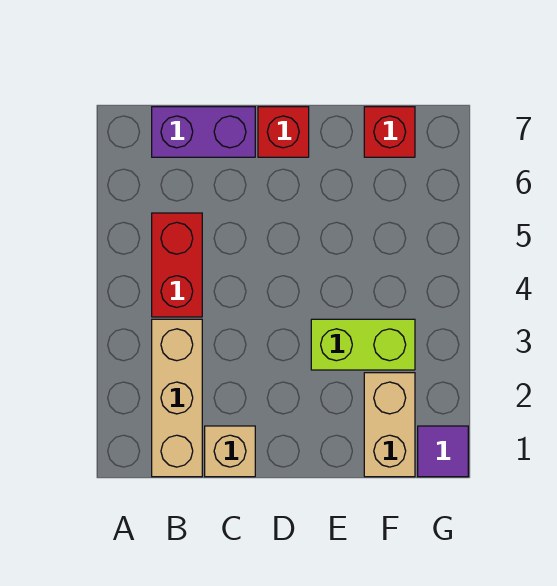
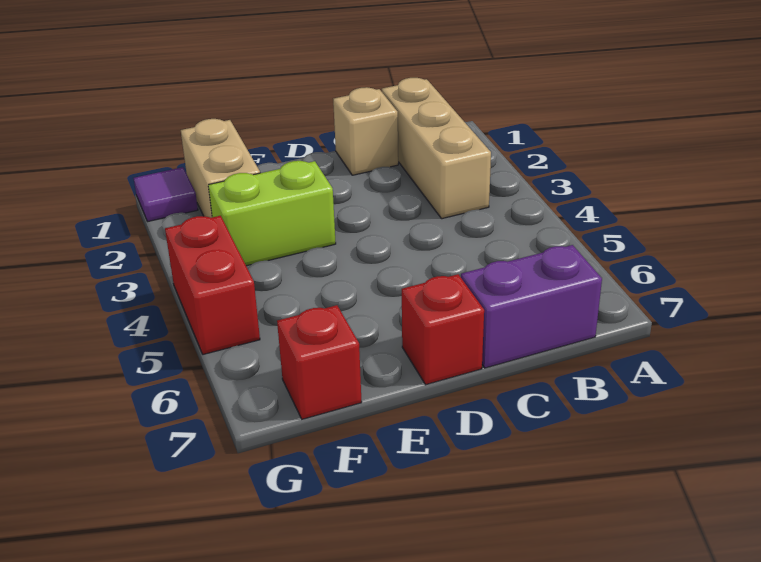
red 1x2 brick [152,213,202,317] -> red 1x2 brick moved to [165,216,260,354]

